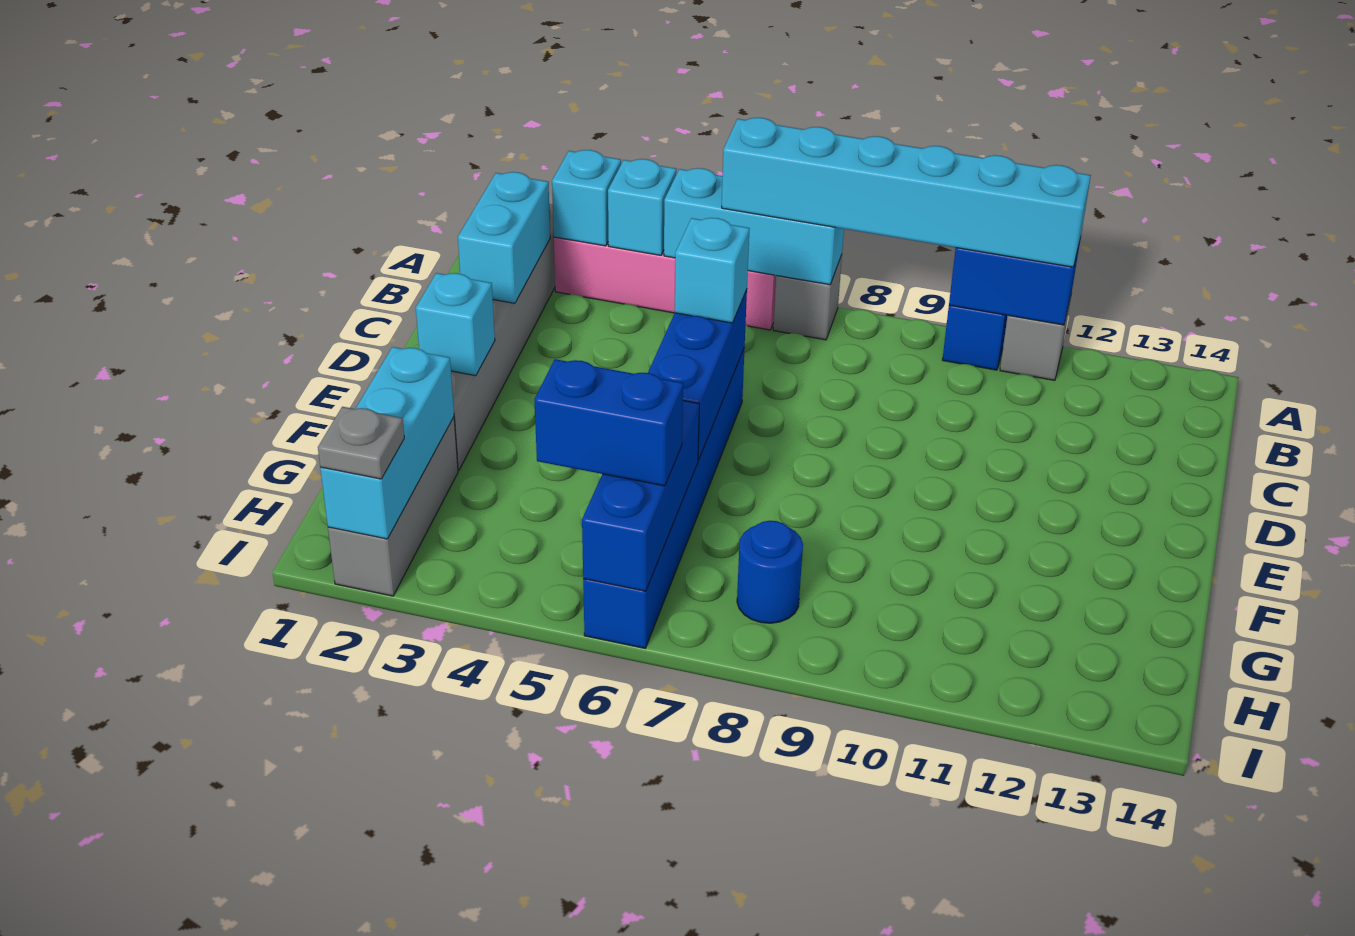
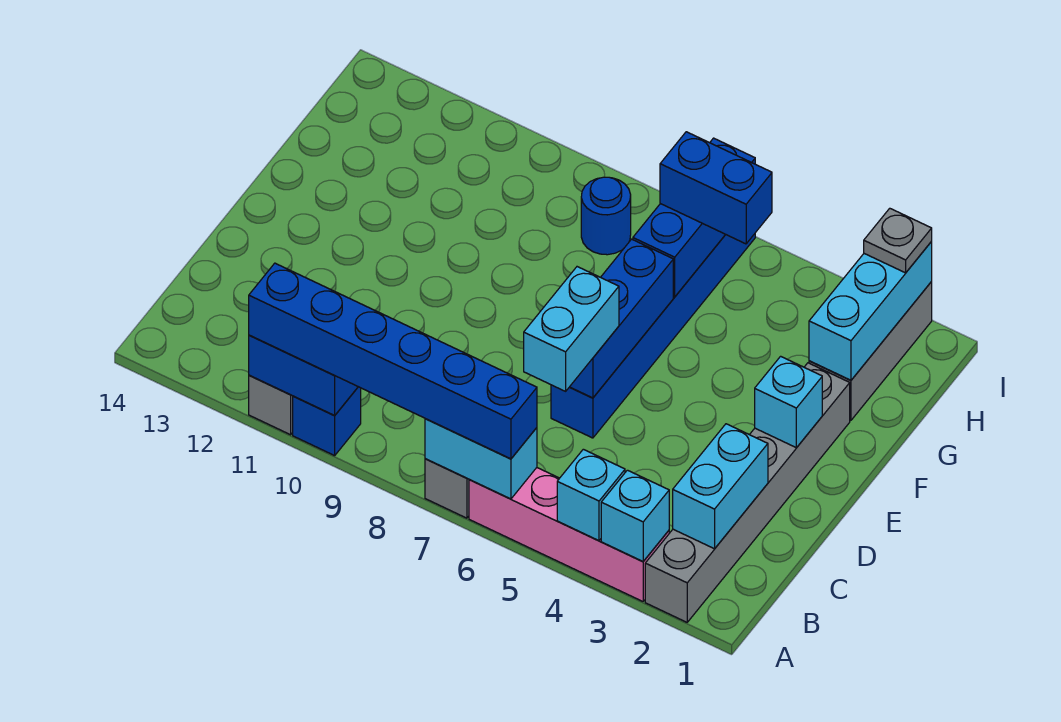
cyan 1x3 brick [664,168,844,285] -> cyan 1x2 brick [425,419,537,499]
cyan 1x6 brick [722,118,1091,267] -> blue 1x6 brick [249,263,537,459]
cyan 1x1 brick [675,218,750,323] -> cyan 1x2 brick [524,267,619,391]

